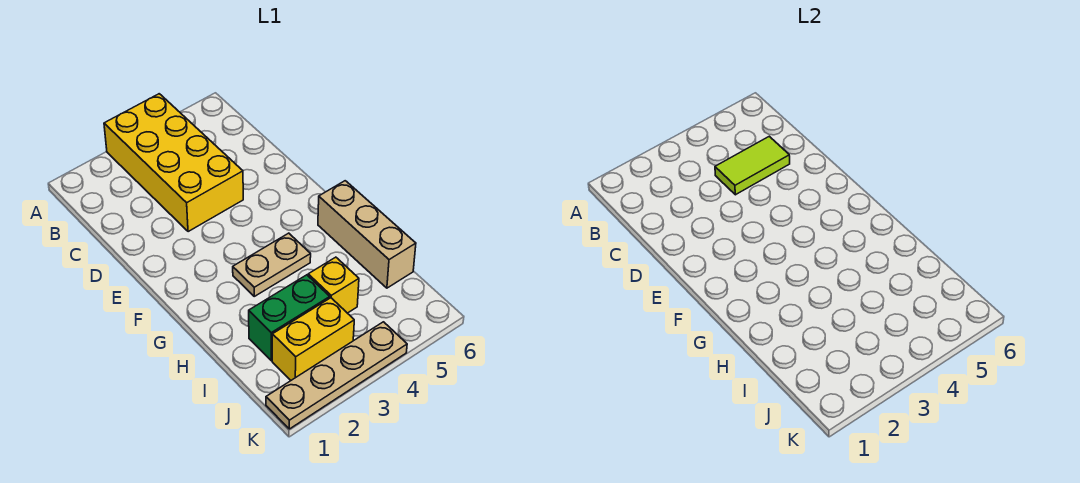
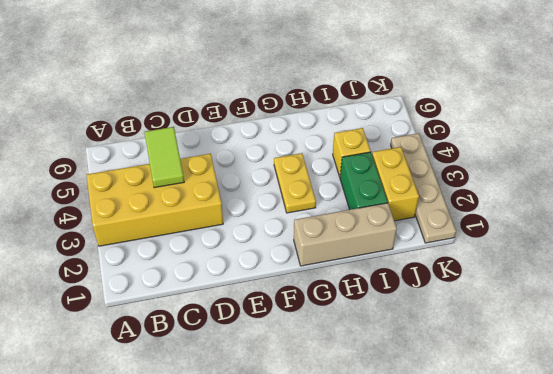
tan 1x2 plate [233,233,311,296] -> yellow 1x2 plate [274,153,316,213]
tan 1x3 brick [318,181,416,288] -> tan 1x3 brick moved to [294,203,397,266]

